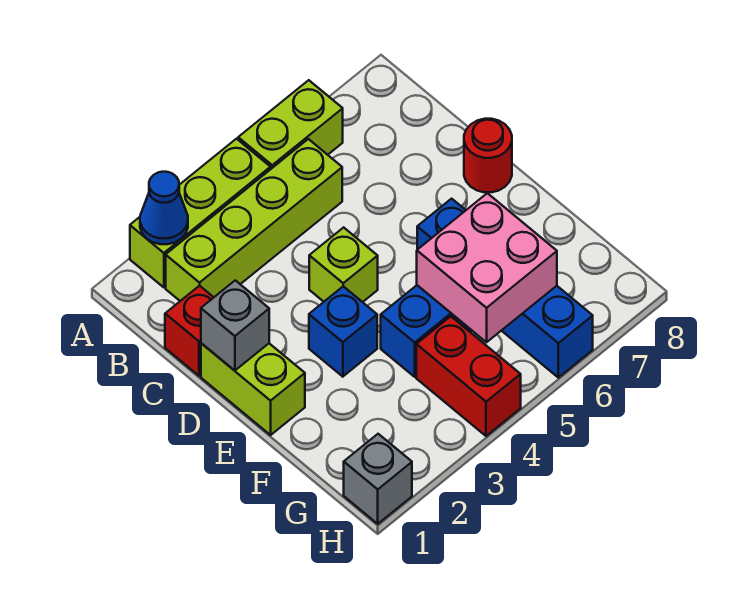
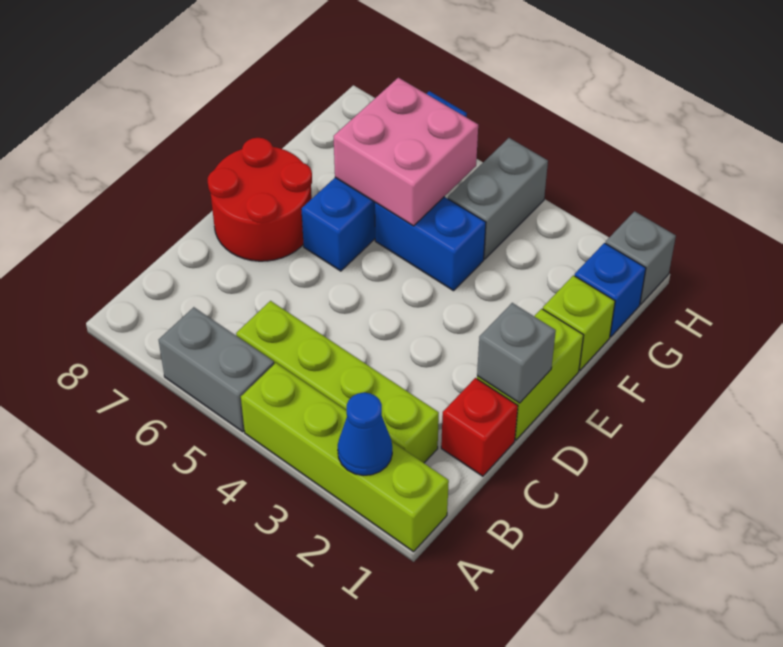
lime 1x3 brick [130,139,270,287] -> lime 1x4 brick [241,363,449,552]
lime 1x2 brick [238,80,343,169] -> grey 1x2 brick [159,307,274,432]
lime 1x1 brick [309,227,378,302] -> lime 1x1 brick moved to [543,275,615,370]
red 1x1 round brick [464,119,512,192] -> red 2x2 round brick [208,138,312,261]
blue 1x1 brick [309,286,377,377] -> blue 1x1 brick moved to [575,243,646,337]
red 1x2 brick [416,316,521,436] -> grey 1x2 brick [448,138,548,259]

